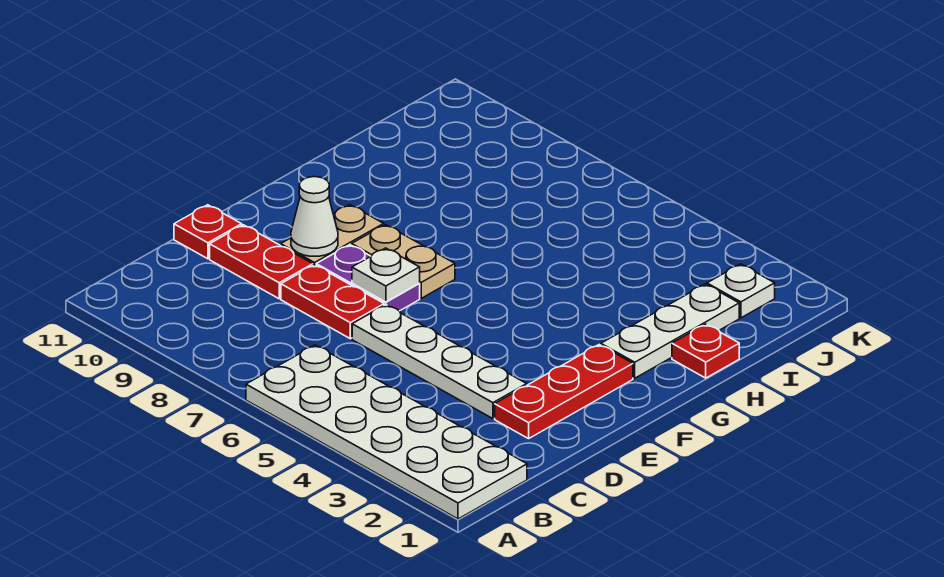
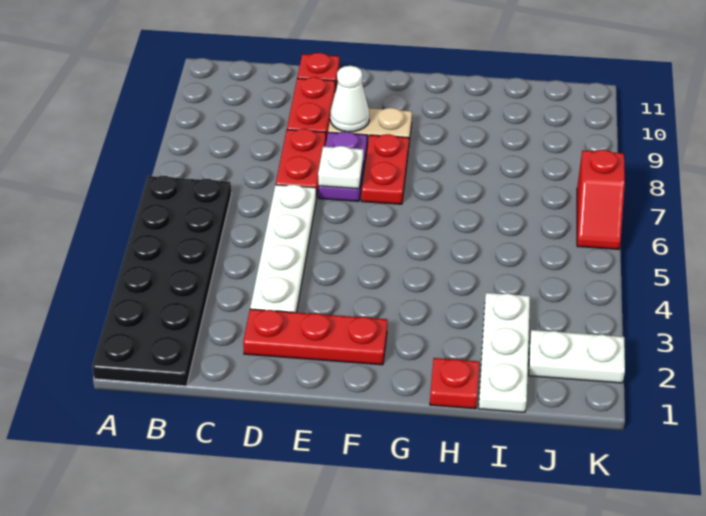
white 2x6 plate [246,345,527,519] -> black 2x6 plate [92,176,231,386]
tan 1x2 plate [352,225,455,298] -> red 1x2 plate [361,134,409,204]
white 1x3 plate [601,284,739,378] -> white 1x3 plate turned to [479,293,530,412]
white 1x1 plate [707,264,775,318] -> white 1x2 plate [529,330,625,383]
none -> red 1x2 slope [577,150,625,249]

